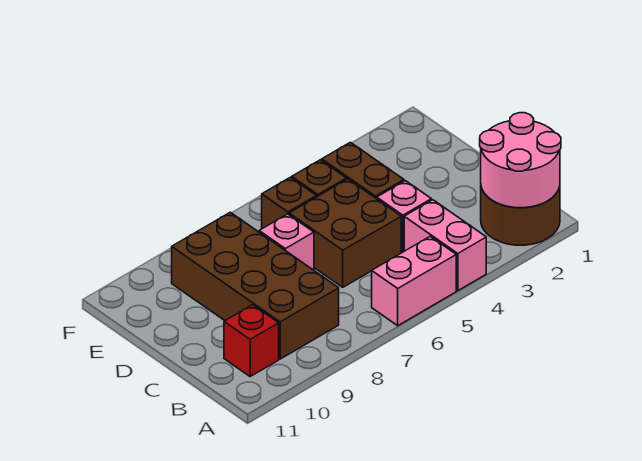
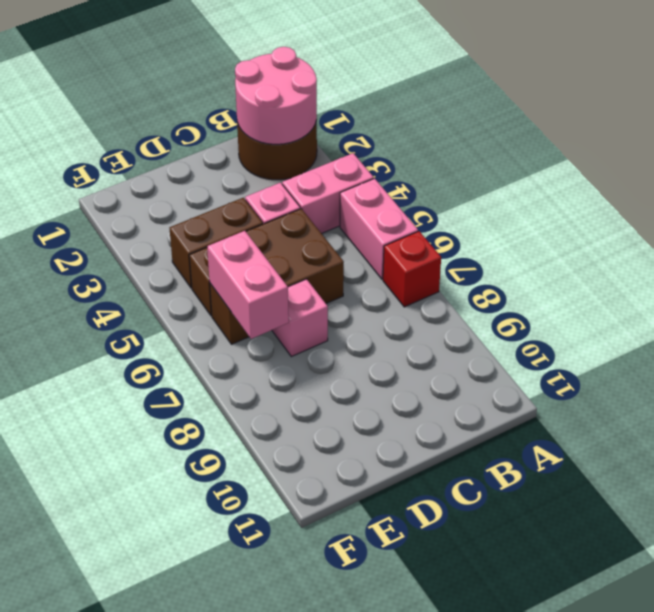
brown 2x4 brick [172,212,339,359] -> none
red 1x1 brick [224,305,279,376] -> red 1x1 brick moved to [383,231,441,307]
none -> pink 1x2 brick [207,231,289,339]

